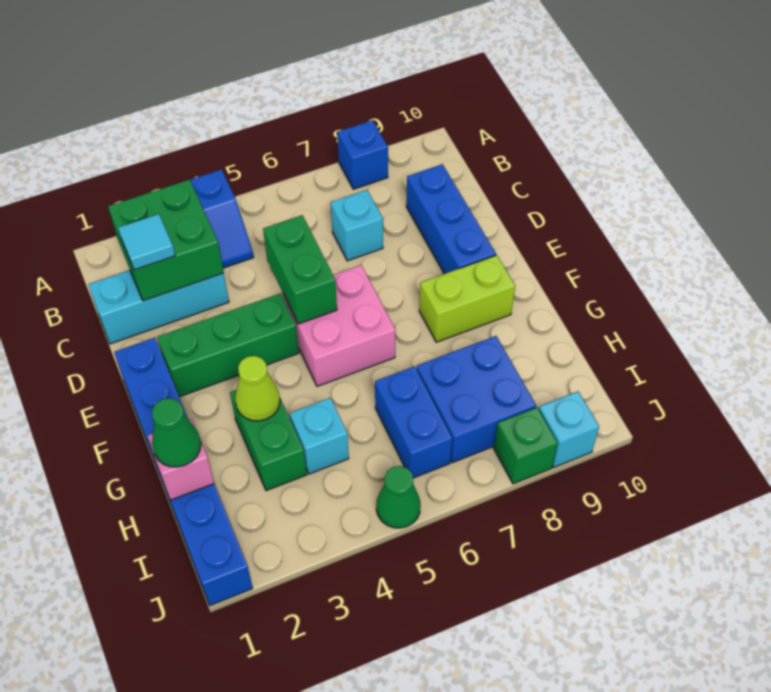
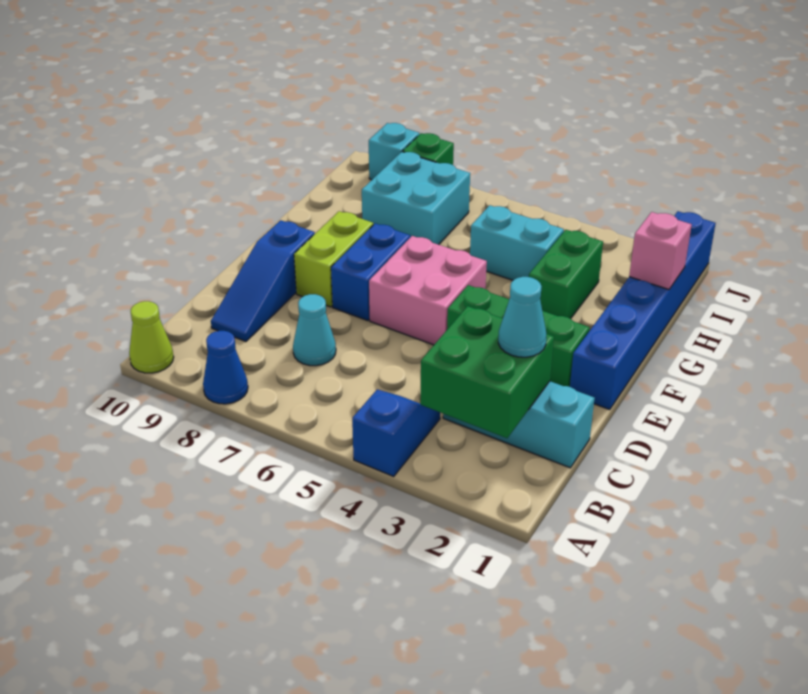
blue 1x1 brick [337,120,388,189] -> blue 1x1 cone [203,331,248,404]
cyan 1x1 tile [118,214,175,270] -> cyan 1x1 cone [498,277,546,357]
cyan 1x1 brick [331,190,383,261] -> cyan 1x1 cone [293,294,336,366]
blue 1x3 brick [406,164,496,274] -> blue 1x3 slope [211,220,315,342]
green 1x2 brick [263,215,337,324] -> none
lime 1x2 brick [419,255,515,342] -> lime 1x2 brick turned to [294,211,373,307]
lime 1x1 cone [235,356,280,421] -> lime 1x1 cone moved to [129,301,174,373]
green 1x1 cone [152,398,201,467] -> none
cyan 1x1 brick [290,398,349,474] -> cyan 1x2 brick [470,205,564,280]
blue 1x2 brick [375,366,452,478] -> blue 1x2 brick moved to [331,223,410,321]
blue 2x2 brick [417,336,536,463] -> cyan 2x2 brick [362,152,470,245]
green 1x1 cone [376,466,420,528] -> none

